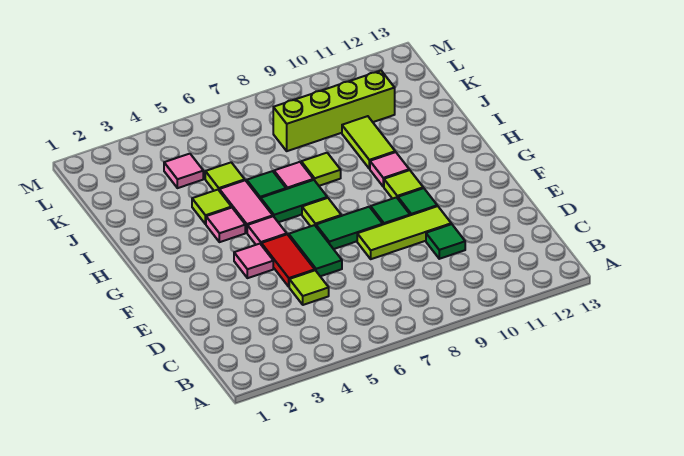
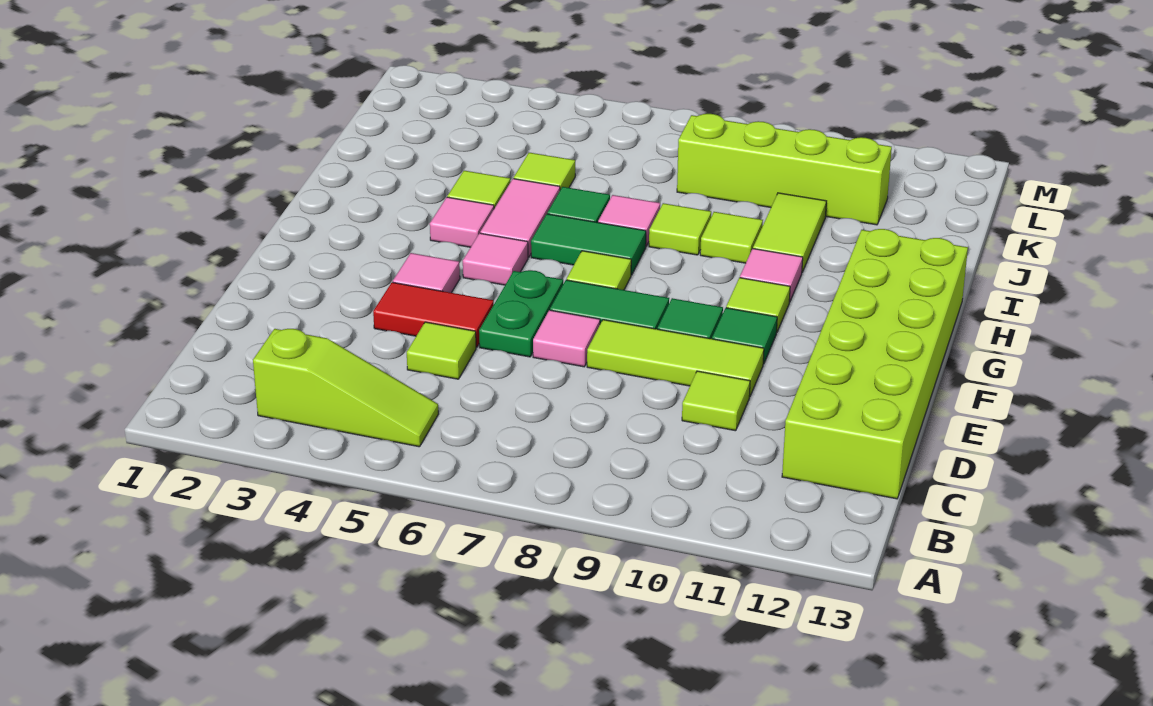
none -> lime 1x3 slope [253,329,439,447]
none -> lime 2x6 brick [782,229,968,499]
green 1x1 tile [426,224,465,259] -> lime 1x1 tile [682,371,750,431]
red 1x2 tile [261,234,315,287] -> red 1x2 tile turned to [373,282,494,347]
green 1x2 tile [289,225,342,276] -> green 1x2 plate [479,270,563,357]
none -> lime 1x1 tile [700,212,763,263]
pink 1x1 tile [164,154,203,188] -> pink 1x1 tile moved to [533,310,600,367]

